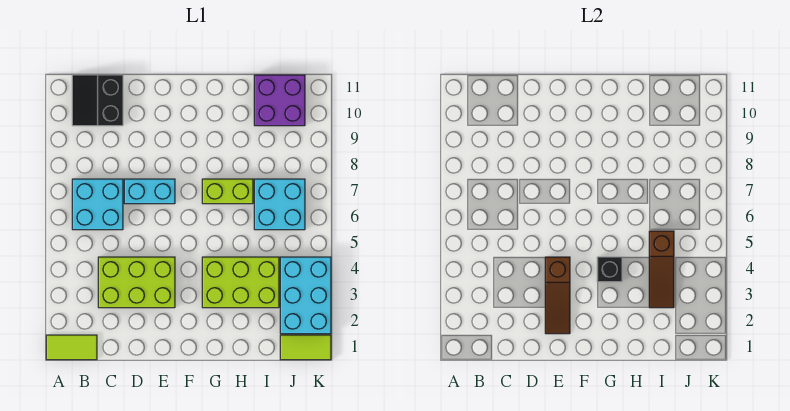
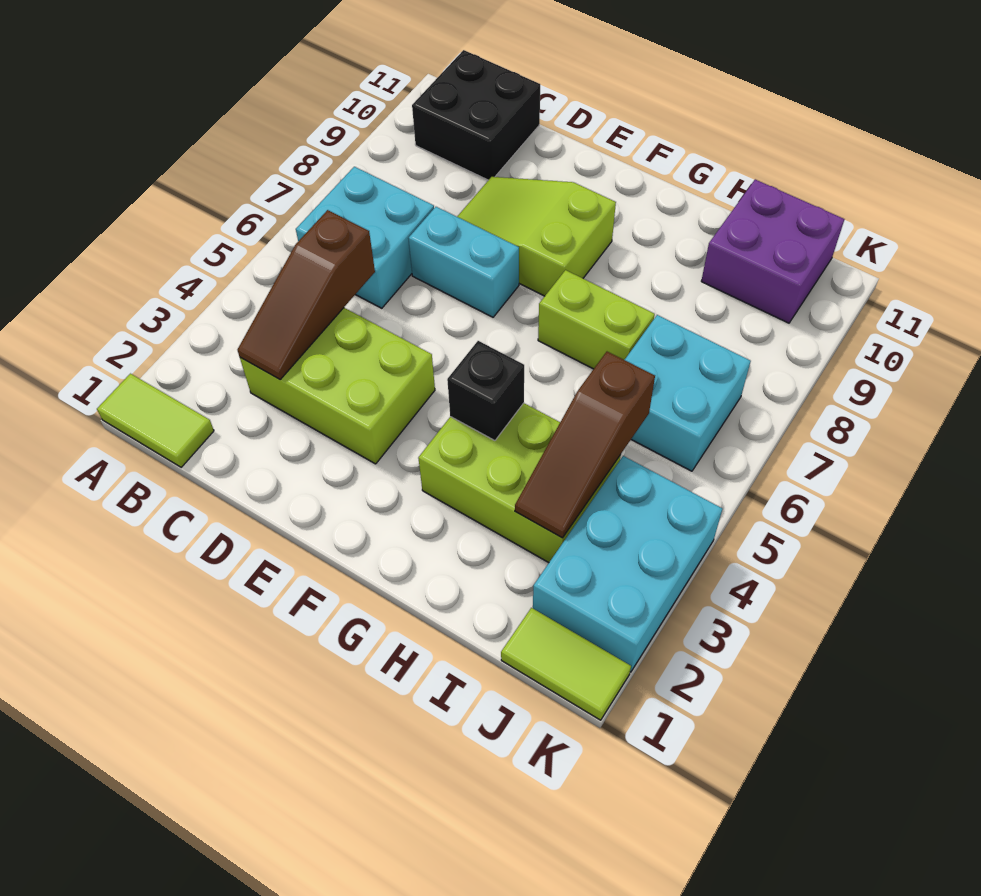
black 2x2 slope [72,75,123,126] -> black 2x2 brick [412,50,540,180]
none -> lime 2x3 slope [457,177,616,296]
brown 1x3 slope [545,257,570,334] -> brown 1x3 slope moved to [237,210,375,379]

